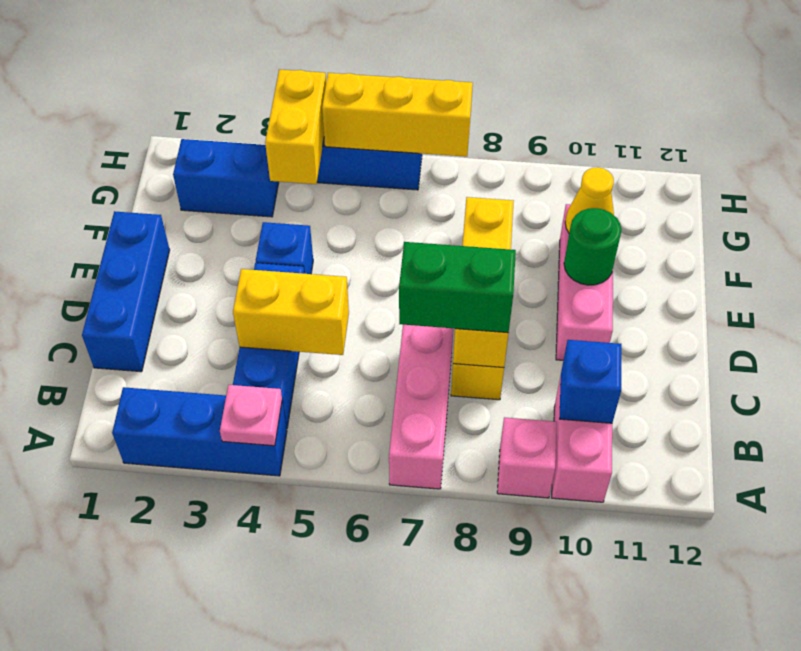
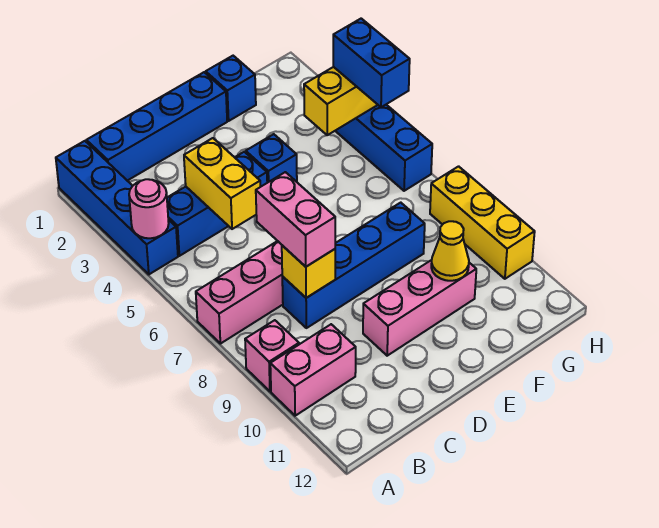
blue 1x3 brick [112,387,287,476] -> blue 1x4 brick [56,141,178,274]
pink 1x1 plate [220,385,282,446] -> pink 1x1 round brick [129,179,169,238]
blue 1x1 brick [559,340,621,423] -> blue 1x1 brick moved to [206,56,256,121]
blue 1x3 brick [82,211,170,372] -> blue 1x4 brick [86,72,227,181]
green 1x2 brick [399,242,516,333] -> pink 1x2 brick [256,172,335,267]
yellow 1x4 brick [451,197,514,400] -> blue 1x4 brick [282,203,425,328]
green 1x1 round brick [564,208,621,285] -> none
blue 1x2 brick [173,139,279,217] -> blue 1x2 brick moved to [333,19,410,107]
yellow 1x3 brick [322,73,473,157] -> yellow 1x3 brick moved to [430,166,535,279]

